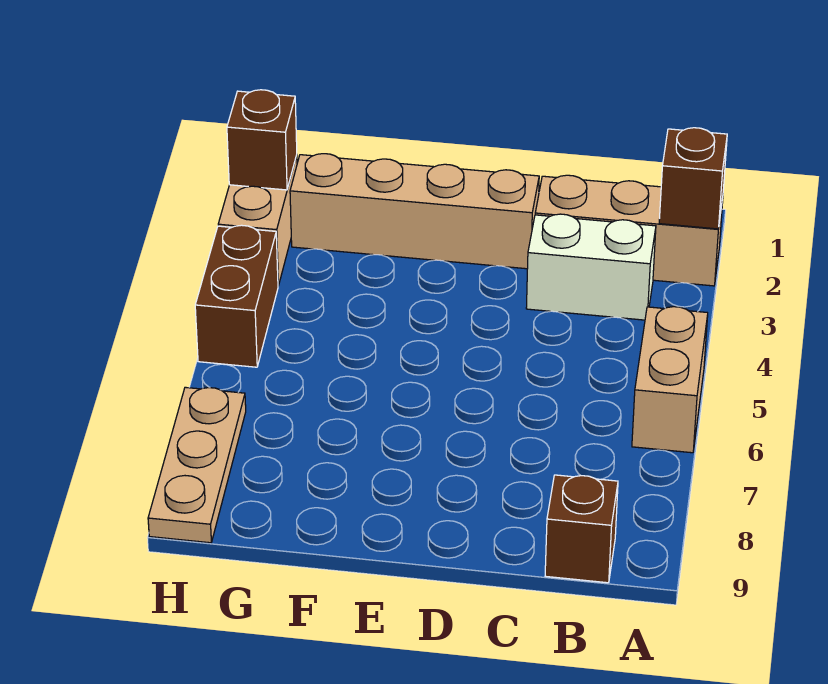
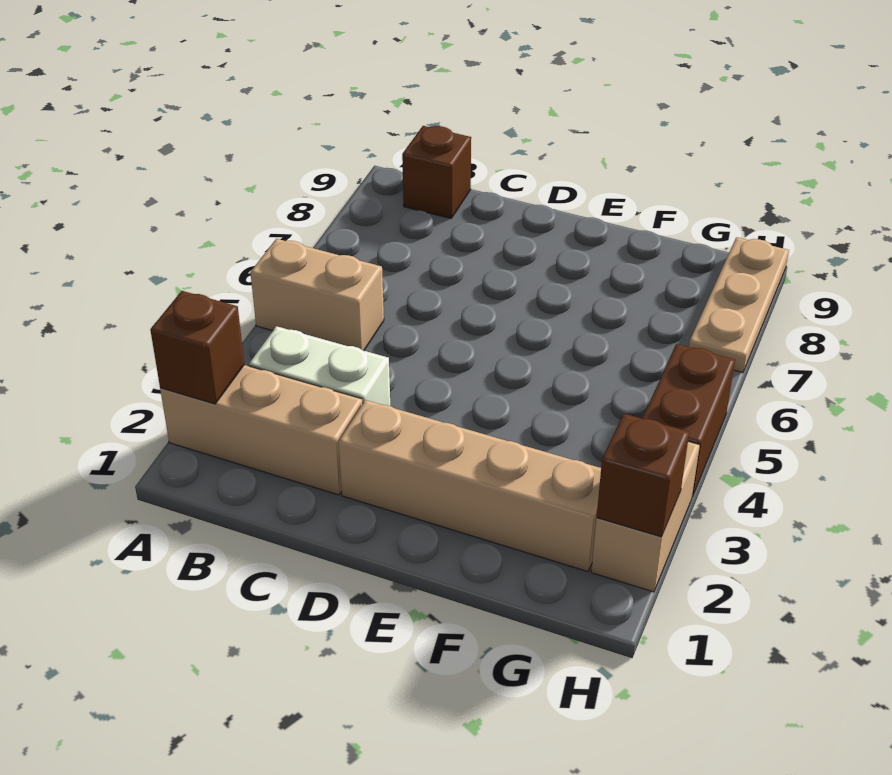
tan 1x2 brick [632,307,708,453] -> tan 1x2 brick turned to [250,239,384,351]

